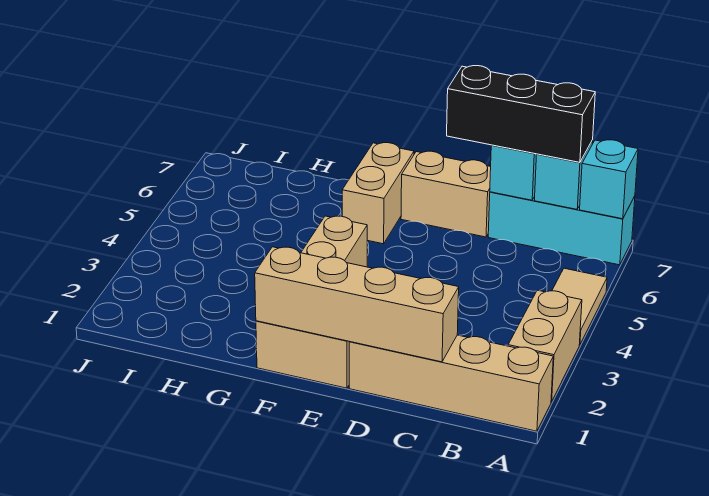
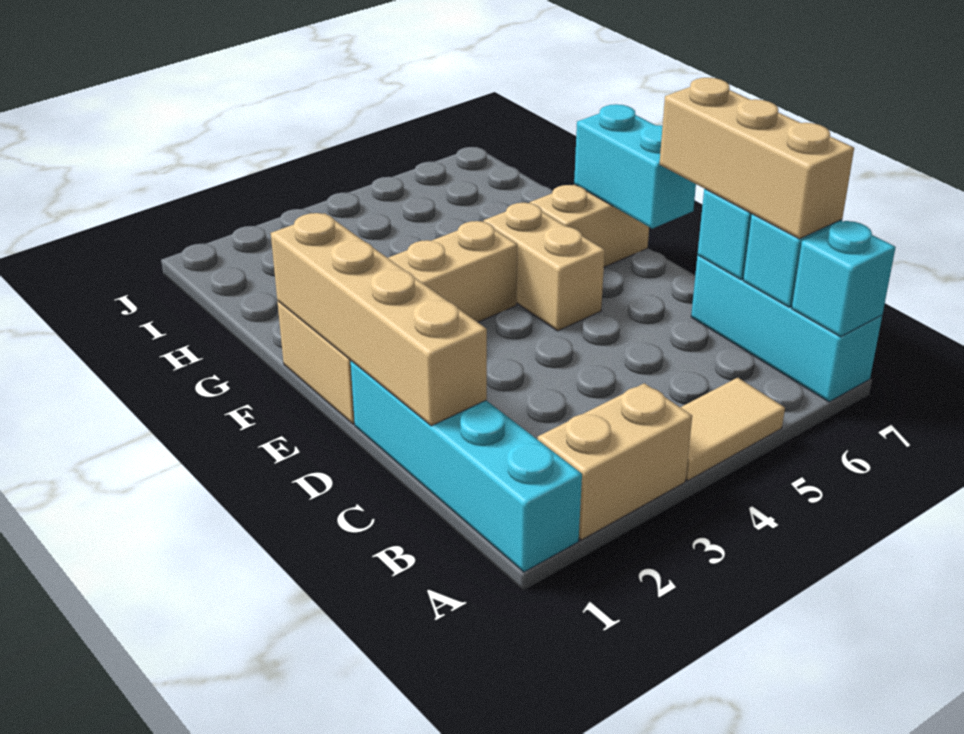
tan 1x4 brick [349,335,553,431] -> cyan 1x4 brick [351,361,582,572]
black 1x3 brick [447,66,595,162] -> tan 1x3 brick [659,78,854,239]
tan 1x2 brick [401,151,491,237] -> tan 1x2 brick moved to [484,203,605,331]
none -> cyan 1x2 brick [574,104,696,228]

